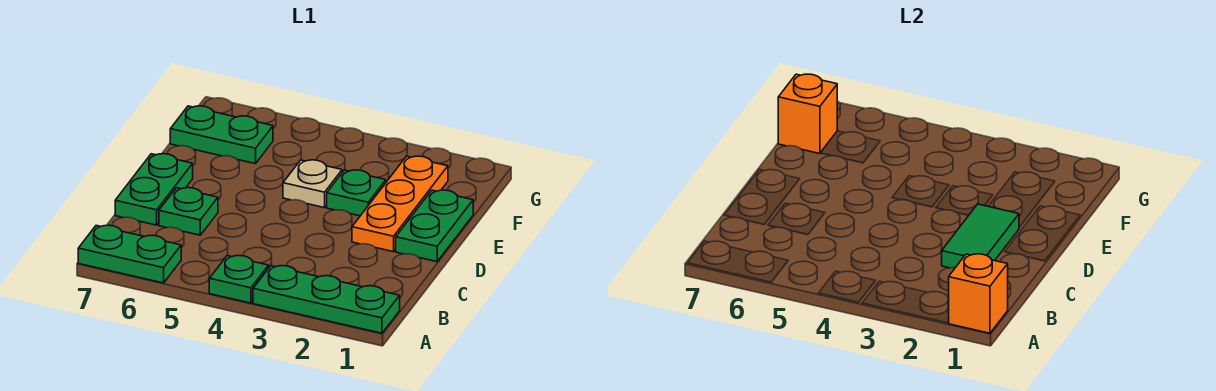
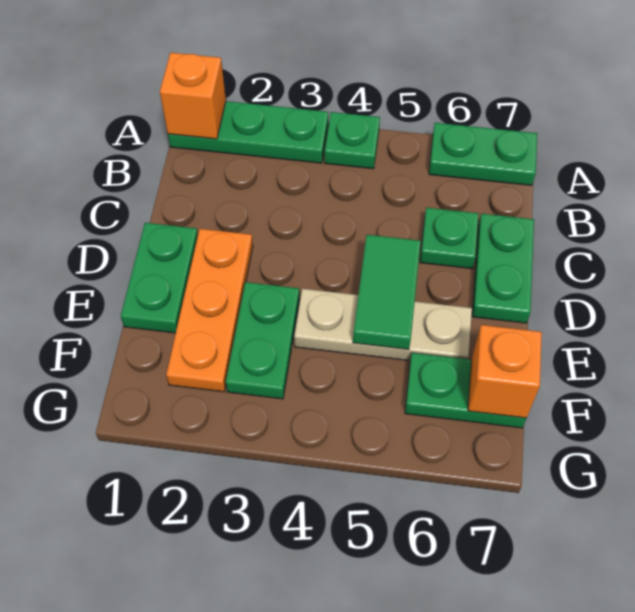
green 1x2 tile [942,204,1019,268] -> green 1x2 tile moved to [353,235,421,349]
green 1x1 plate [327,170,386,216] -> green 1x2 plate [226,282,300,399]
tan 1x1 plate [283,160,342,208] -> tan 1x3 plate [294,289,472,361]

